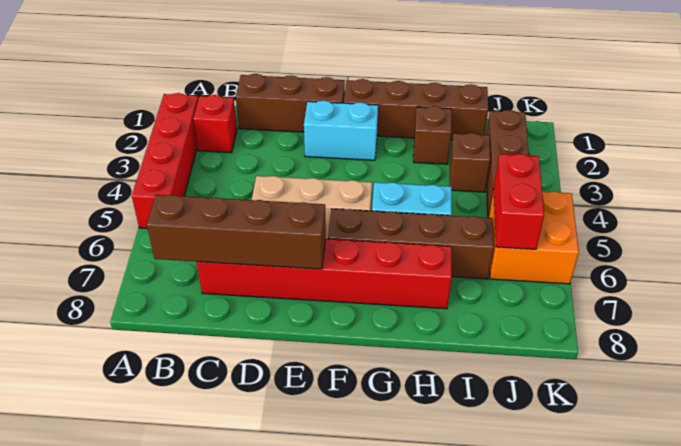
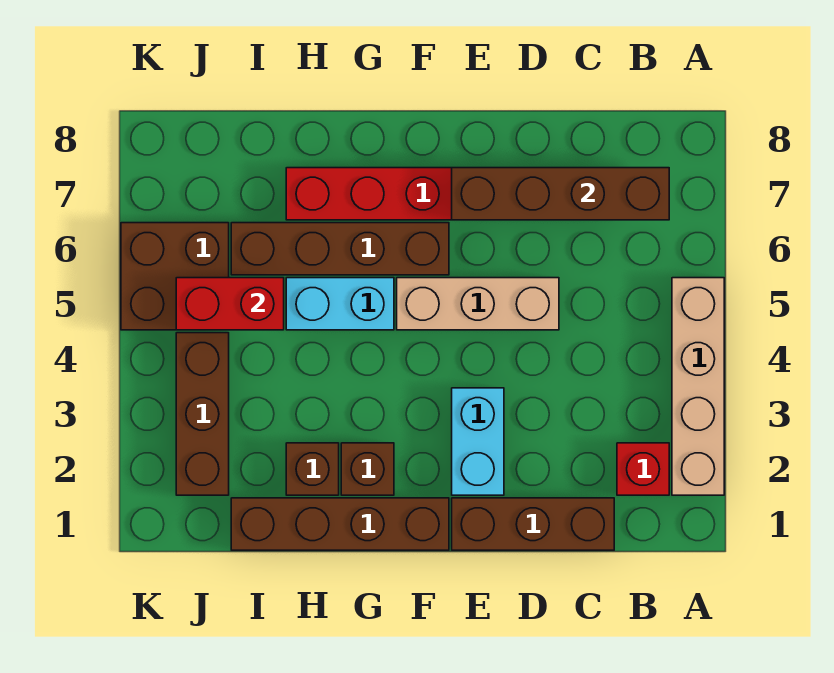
red 1x4 brick [132,93,198,228] -> tan 1x4 brick [672,278,724,495]
cyan 1x2 brick [304,101,378,160] -> cyan 1x2 brick turned to [452,388,504,495]
brown 1x1 brick [450,133,490,192] -> brown 1x1 brick moved to [341,443,394,495]
orange 2x2 brick [489,190,579,284] -> brown 2x2 brick [121,223,229,330]
red 1x2 brick [493,154,544,249] -> red 1x2 brick turned to [176,278,284,330]

